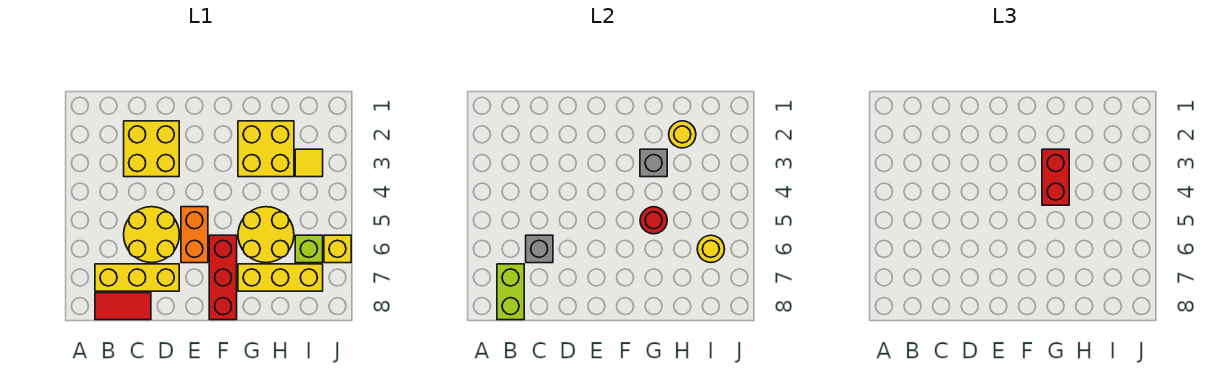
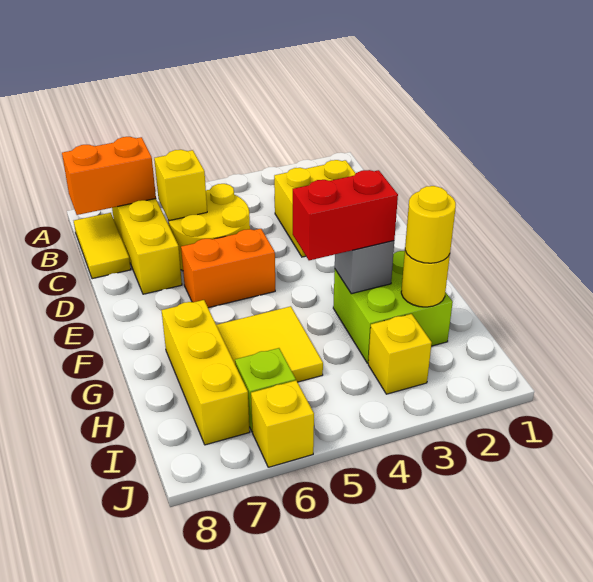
lime 1x2 brick [497,264,524,320] -> orange 1x2 brick [62,137,156,215]
red 1x2 tile [95,293,151,320] -> yellow 1x2 tile [74,213,131,279]
grey 1x1 brick [526,235,553,263] -> yellow 1x1 brick [154,150,207,221]
red 1x3 brick [209,235,237,320] -> none
yellow 2x2 brick [238,121,294,177] -> lime 2x2 brick [333,251,453,363]
yellow 2x2 round brick [238,207,294,263] -> yellow 2x2 tile [216,306,323,382]
red 1x1 round brick [640,207,667,234] -> none
yellow 1x1 tile [295,149,323,177] -> yellow 1x1 brick [368,314,432,394]
yellow 1x1 round brick [697,235,725,263] -> yellow 1x1 round brick moved to [405,186,456,263]

